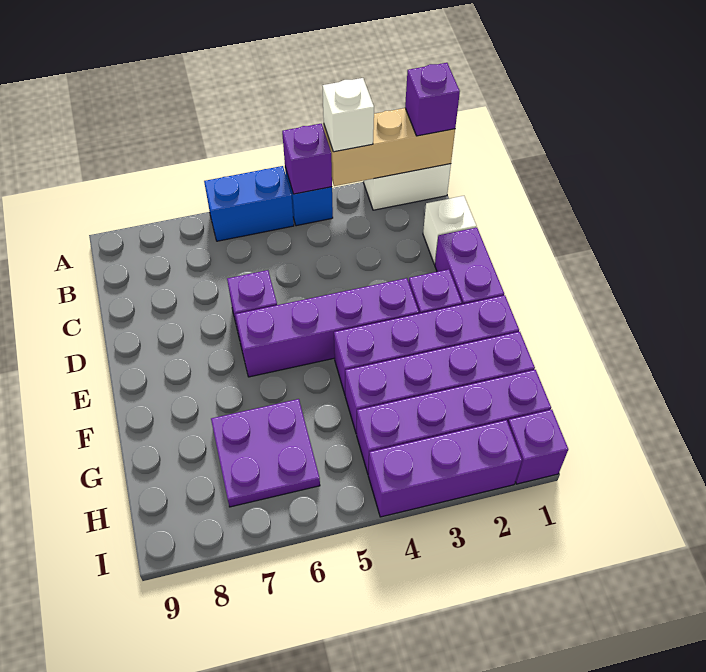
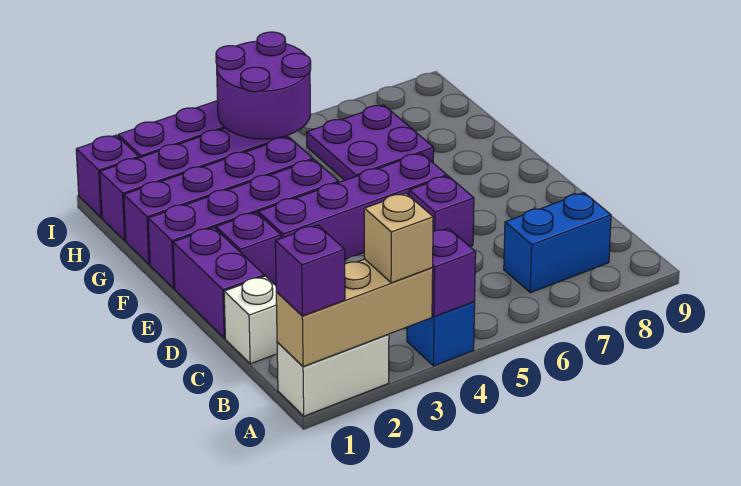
white 1x1 brick [323,78,374,152] -> tan 1x1 brick [364,193,433,283]
blue 1x2 brick [204,166,294,241] -> blue 1x2 brick moved to [504,193,611,293]
none -> purple 2x2 round brick [216,32,311,139]

